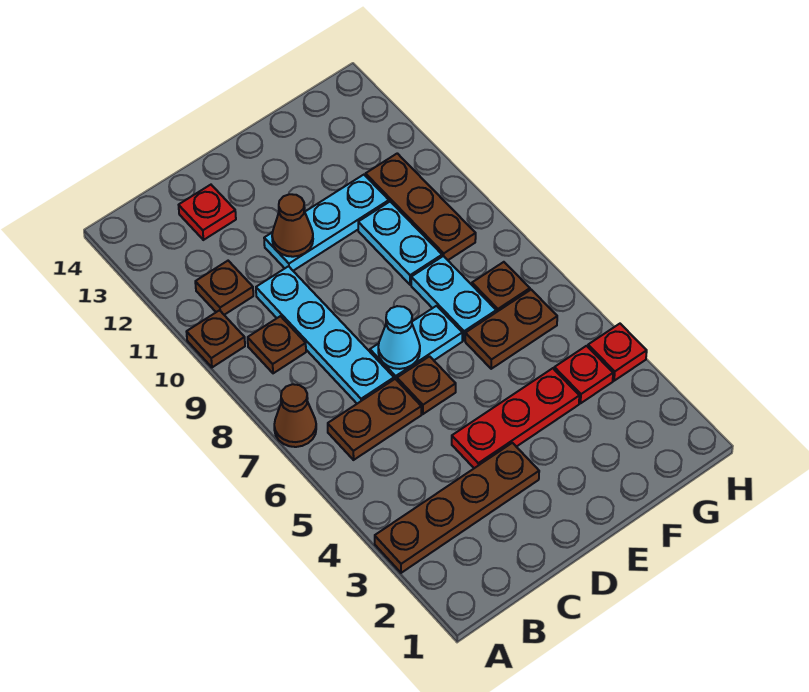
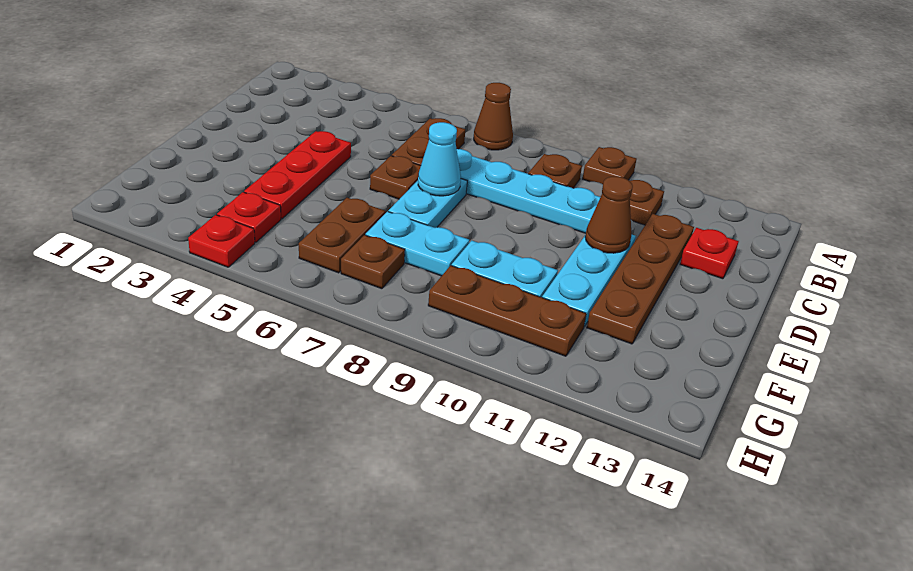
brown 1x4 plate [375,443,539,573] -> brown 1x4 plate moved to [587,214,694,344]

